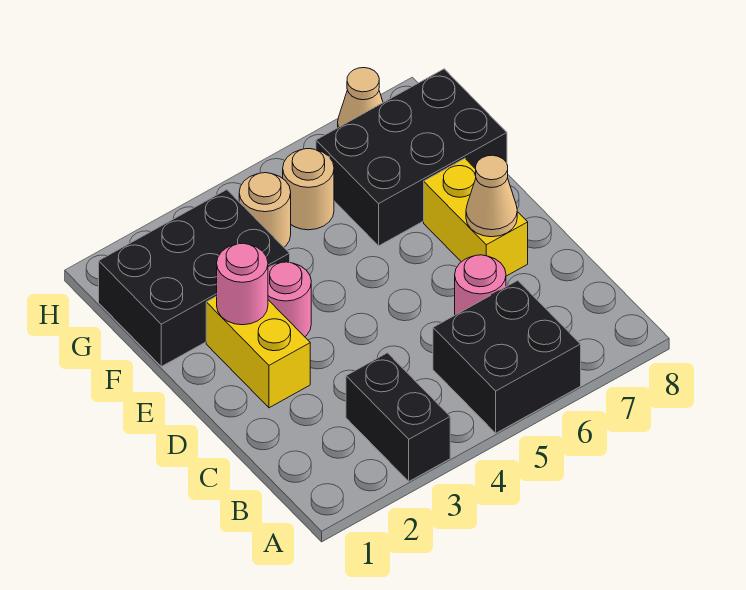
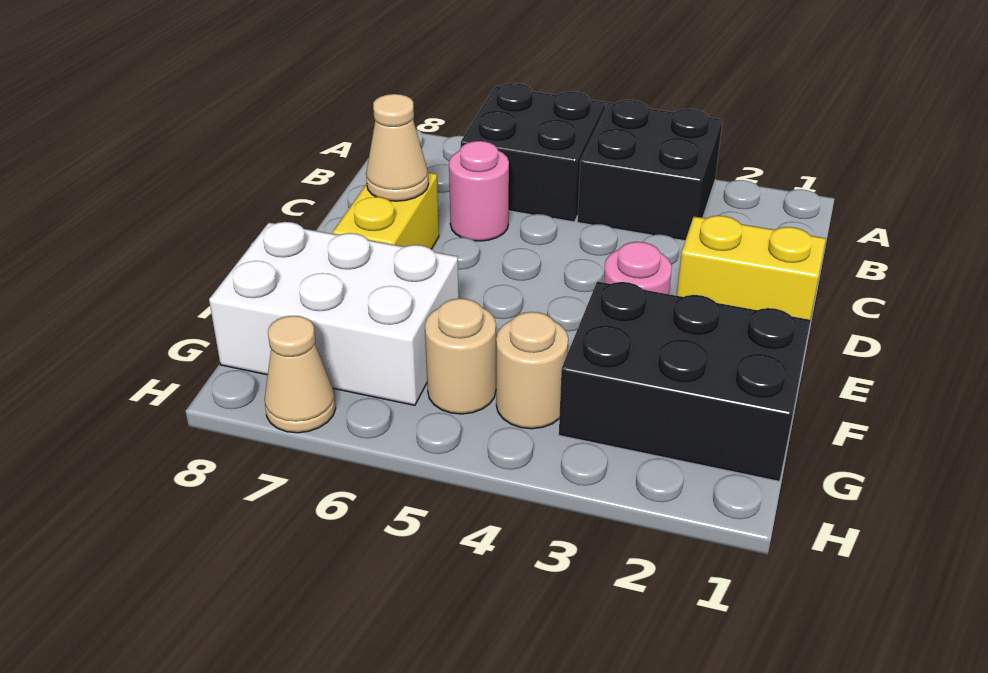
black 1x2 brick [346,353,450,481] -> black 2x2 brick [577,100,723,241]
yellow 1x2 brick [206,296,310,408] -> yellow 1x2 brick turned to [677,216,826,320]
pink 1x1 round brick [217,243,268,325] -> none
black 2x3 brick [316,69,507,246] -> white 2x3 brick [209,222,459,405]

